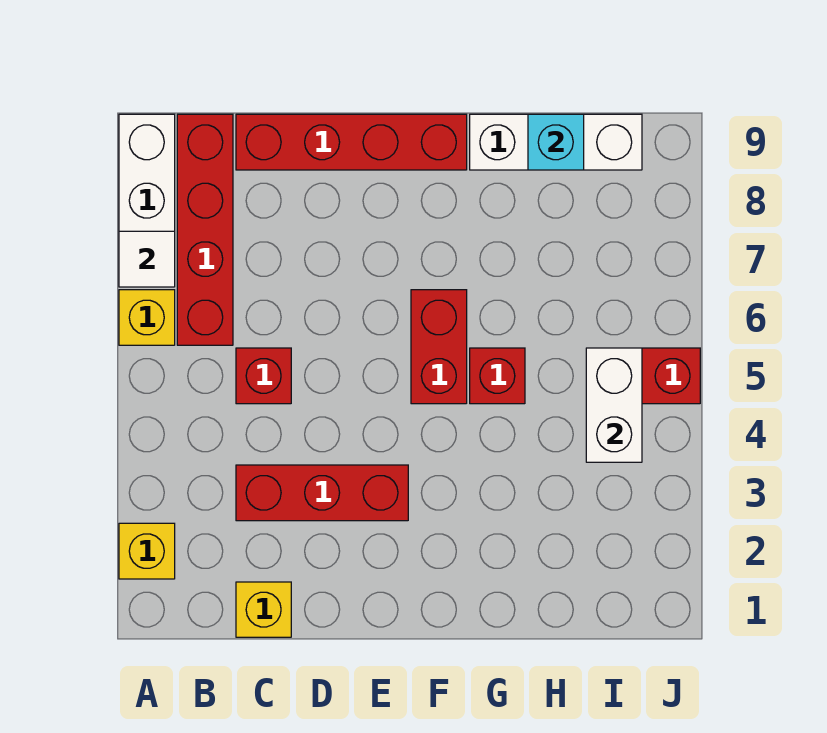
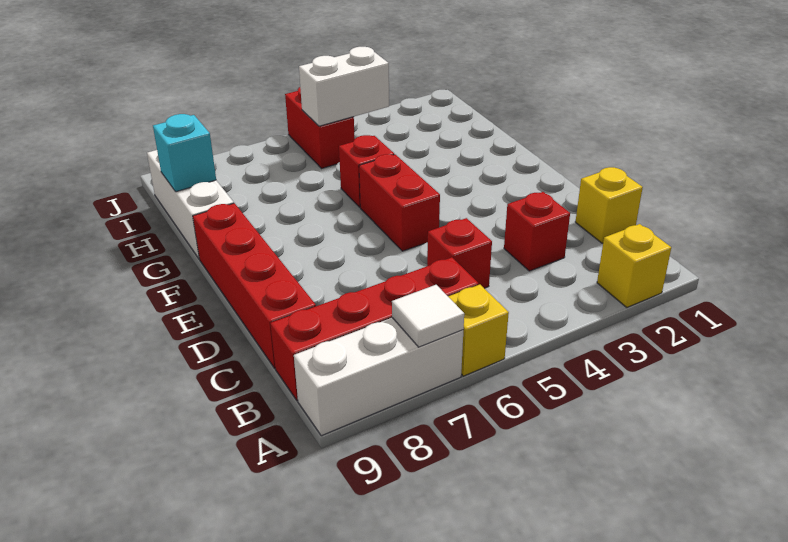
red 1x3 brick [236,465,408,521] -> red 1x1 brick [504,192,570,271]
red 1x2 brick [411,290,467,404] -> red 1x2 brick turned to [359,154,440,251]

